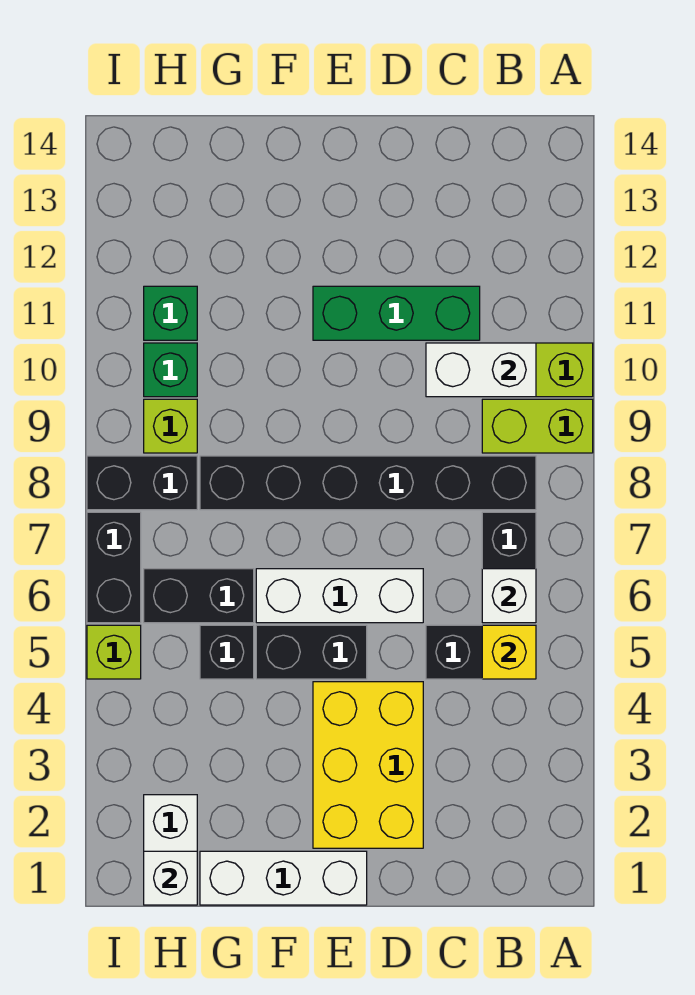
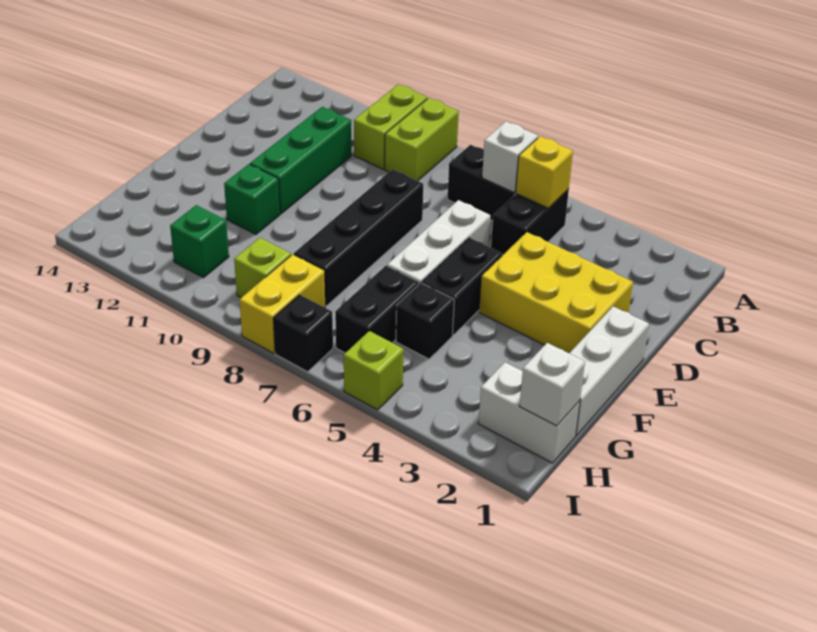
black 1x6 brick [200,456,536,510] -> black 1x4 brick [294,169,423,306]
white 1x2 brick [426,343,536,397] -> none
black 1x2 brick [87,456,197,510] -> yellow 1x2 brick [240,254,325,353]
green 1x1 brick [144,343,197,397] -> green 1x1 brick moved to [224,164,280,234]
black 1x2 brick [87,512,141,623] -> black 1x1 brick [274,295,333,372]

